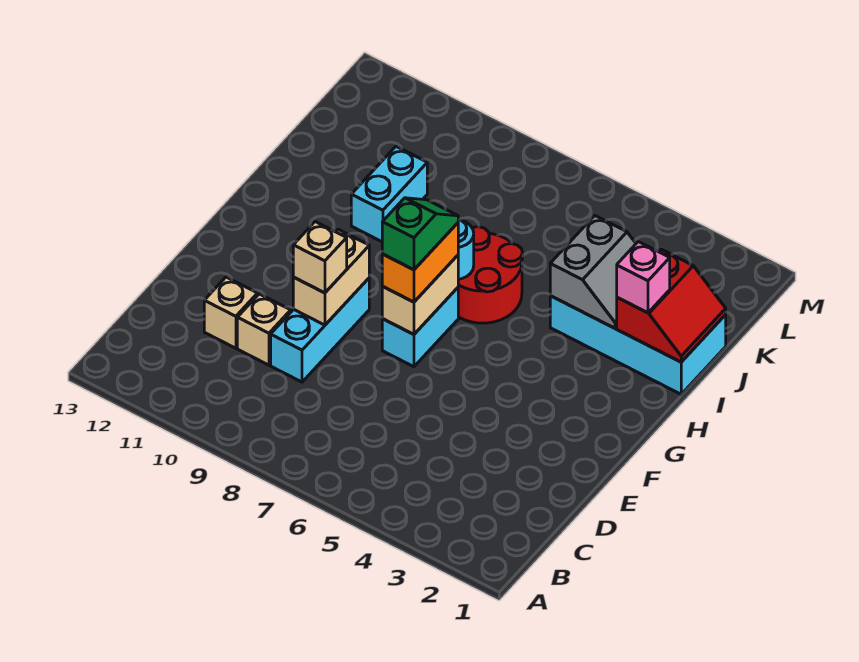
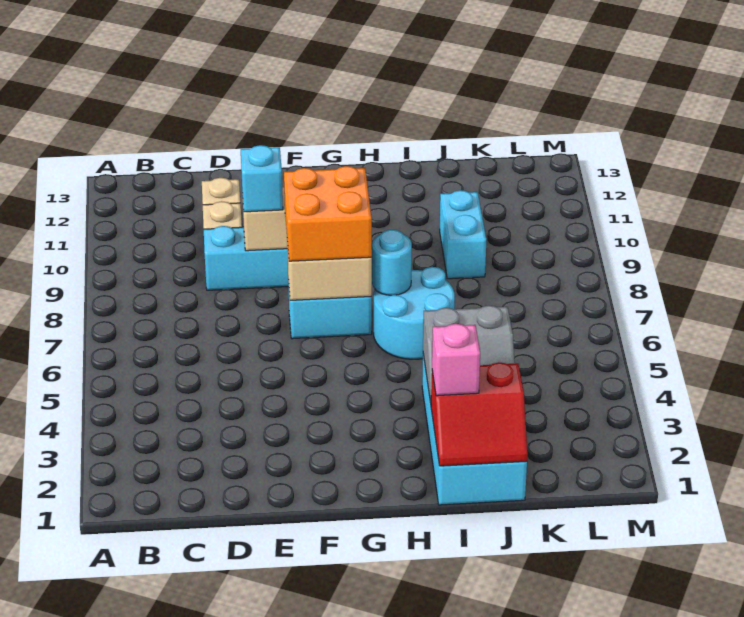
tan 1x1 brick [293,222,347,293] -> cyan 1x1 brick [241,145,283,212]
orange 1x2 brick [382,223,458,302] -> orange 2x2 brick [284,166,372,261]
green 1x2 slope [382,198,458,270] -> none
red 2x2 round brick [458,227,523,323] -> cyan 2x2 round brick [374,267,455,359]
cyan 1x2 brick [351,146,427,242] -> cyan 1x2 brick turned to [440,190,486,279]

